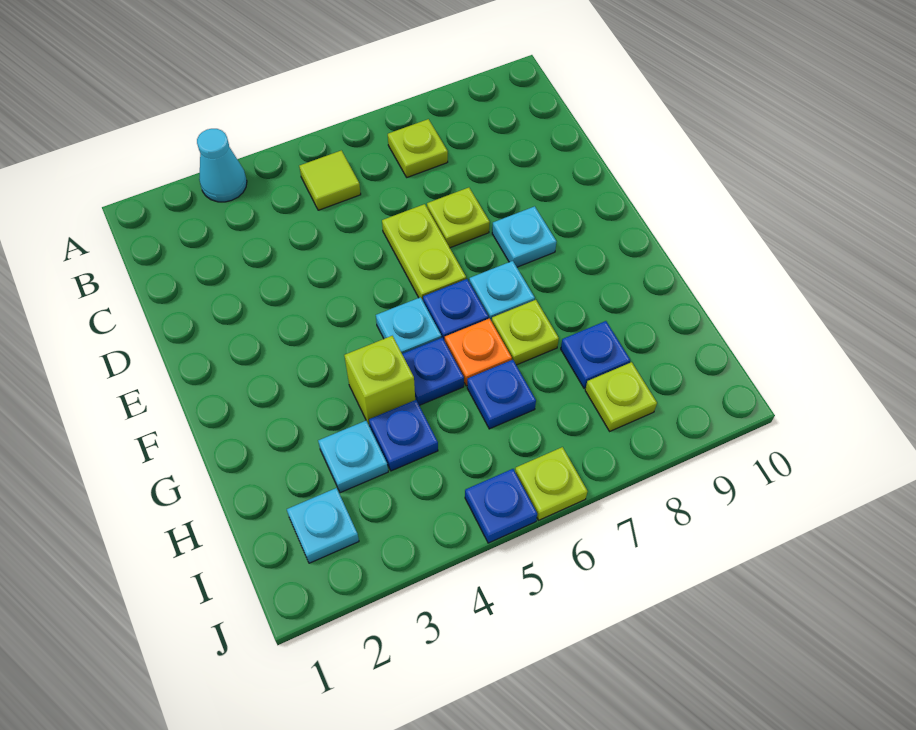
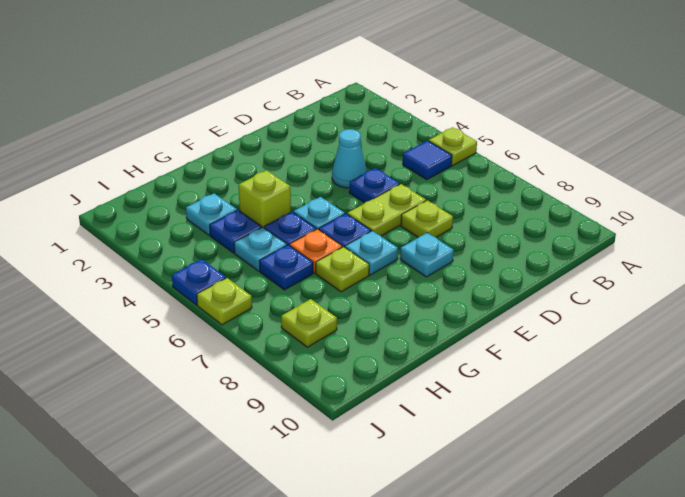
cyan 1x1 cone [197,129,247,202] -> cyan 1x1 cone moved to [332,129,367,188]
lime 1x1 tile [299,150,361,210] -> blue 1x1 tile [403,141,452,180]
lime 1x1 plate [388,119,448,177] -> lime 1x1 plate moved to [429,127,477,166]
blue 1x1 plate [561,321,630,388] -> blue 1x1 plate moved to [349,168,400,203]
cyan 1x1 plate [287,488,359,563] -> cyan 1x1 plate moved to [234,227,287,271]

